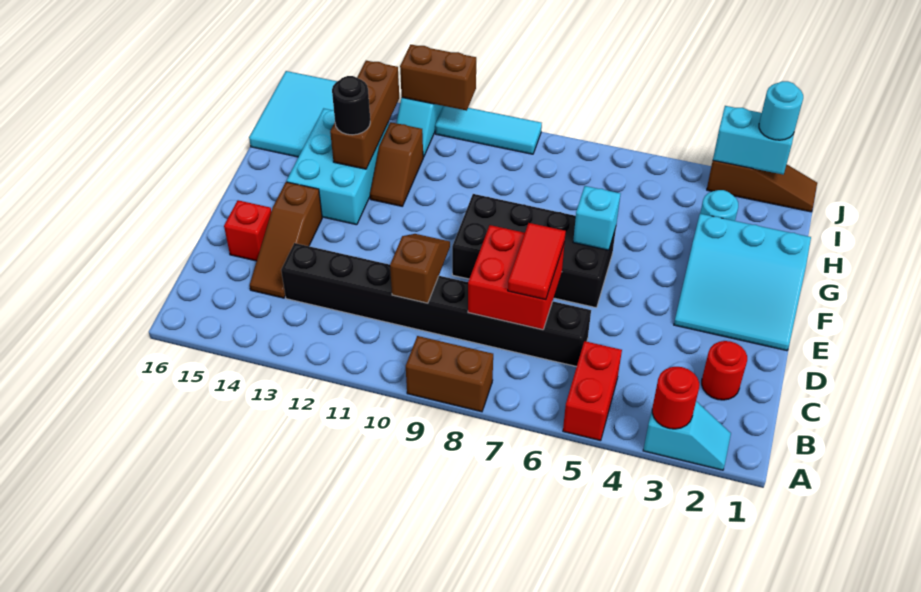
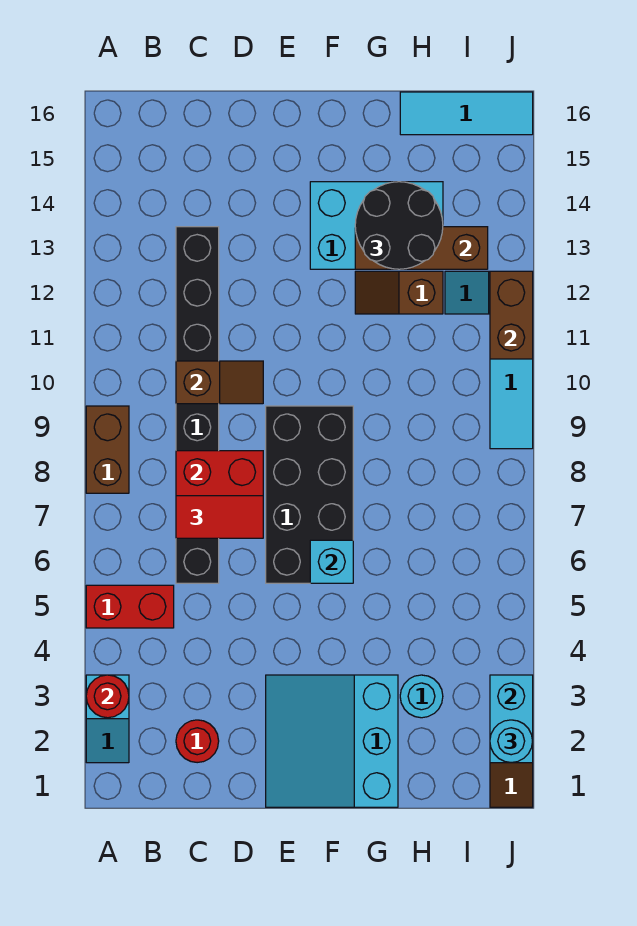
brown 1x3 slope [250,182,322,298] -> none
red 1x1 brick [224,200,271,261] -> none
black 1x1 round brick [332,76,370,135] -> black 2x2 round brick [355,182,443,269]
cyan 2x3 tile [249,71,337,157] -> cyan 1x3 tile [400,92,533,135]

